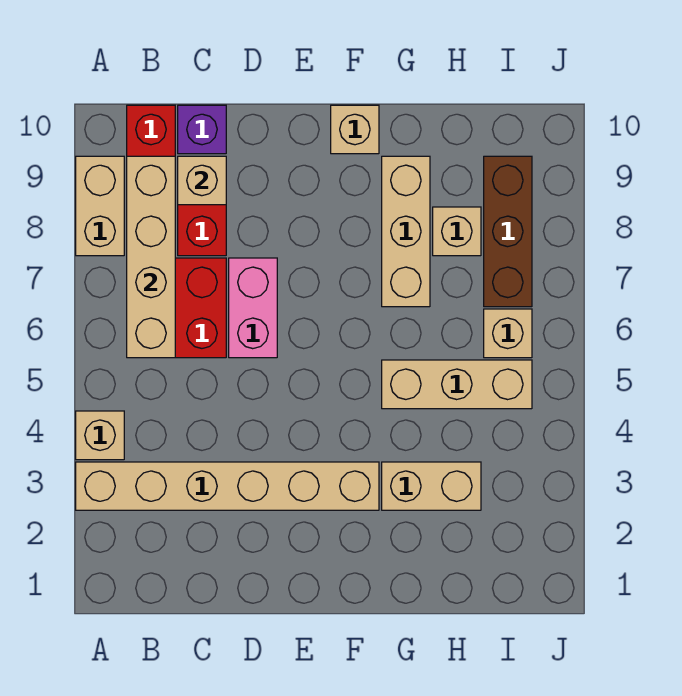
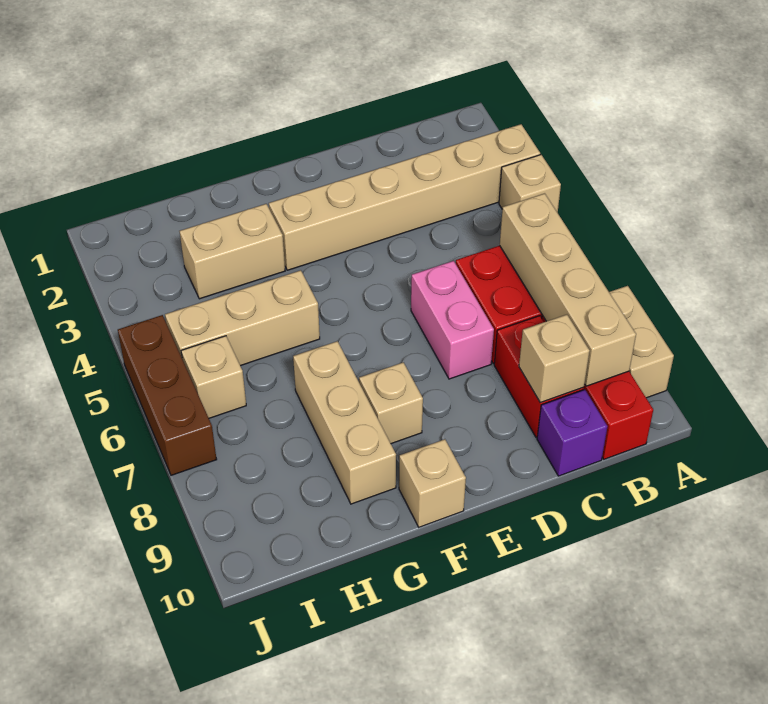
tan 1x1 brick [433,207,481,256] -> tan 1x1 brick moved to [359,362,423,444]
brown 1x3 brick [484,156,532,307] -> brown 1x3 brick moved to [118,315,217,475]

